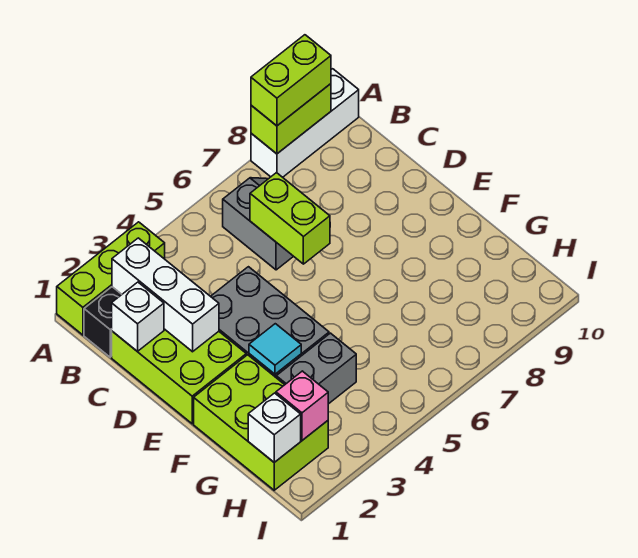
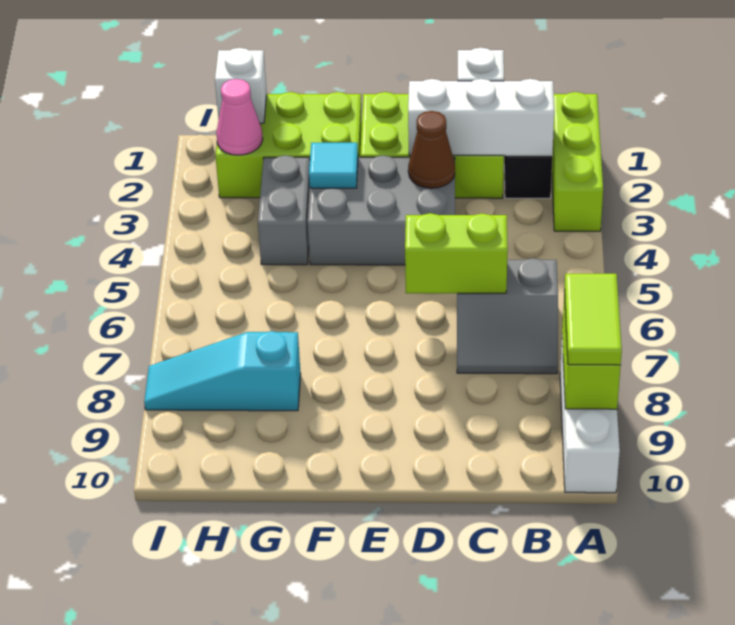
lime 1x2 brick [251,35,331,126] -> lime 1x2 tile [565,274,622,365]
none -> brown 1x1 cone [408,111,455,188]
none -> cyan 1x3 slope [144,331,301,411]
pink 1x1 brick [276,371,328,440] -> pink 1x1 cone [216,79,263,155]

